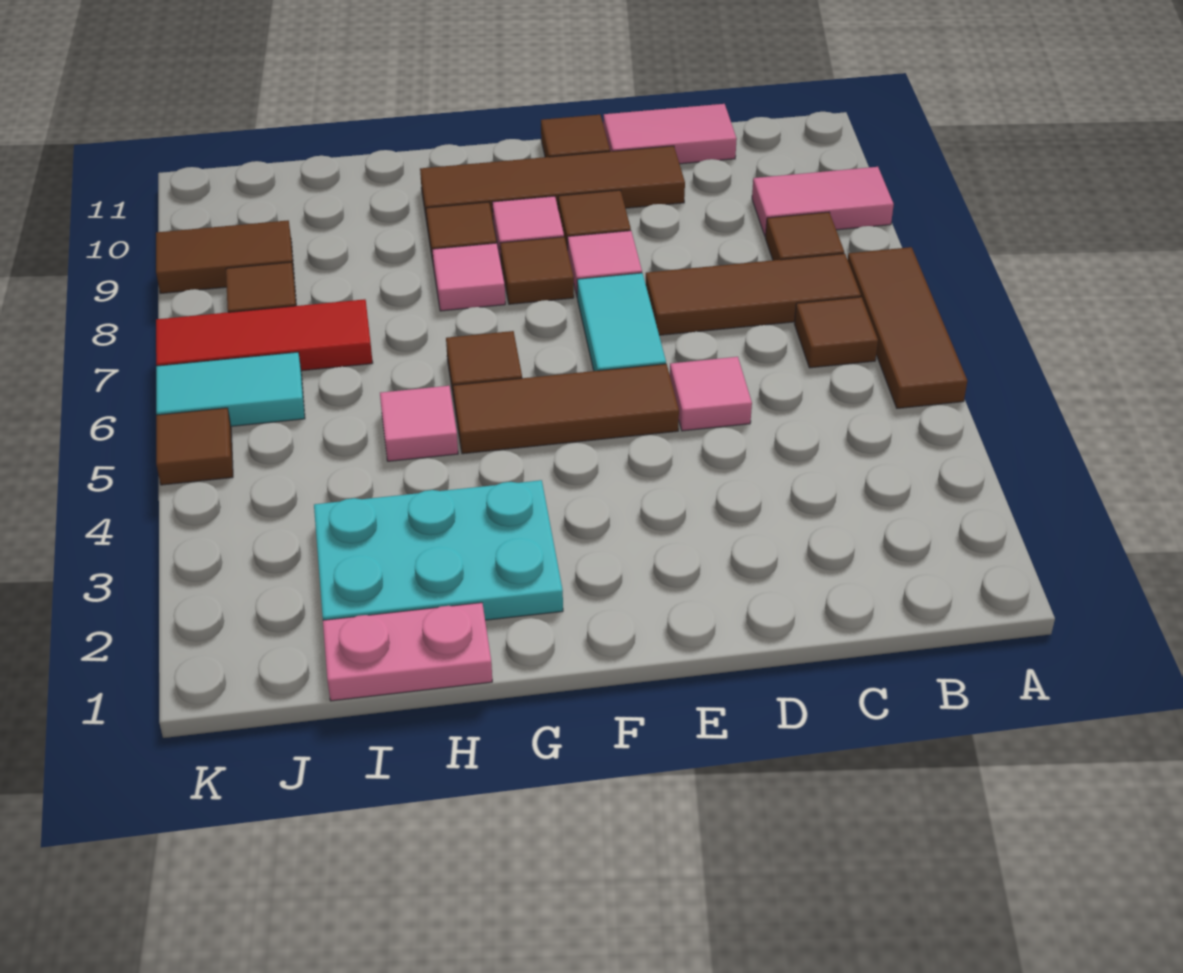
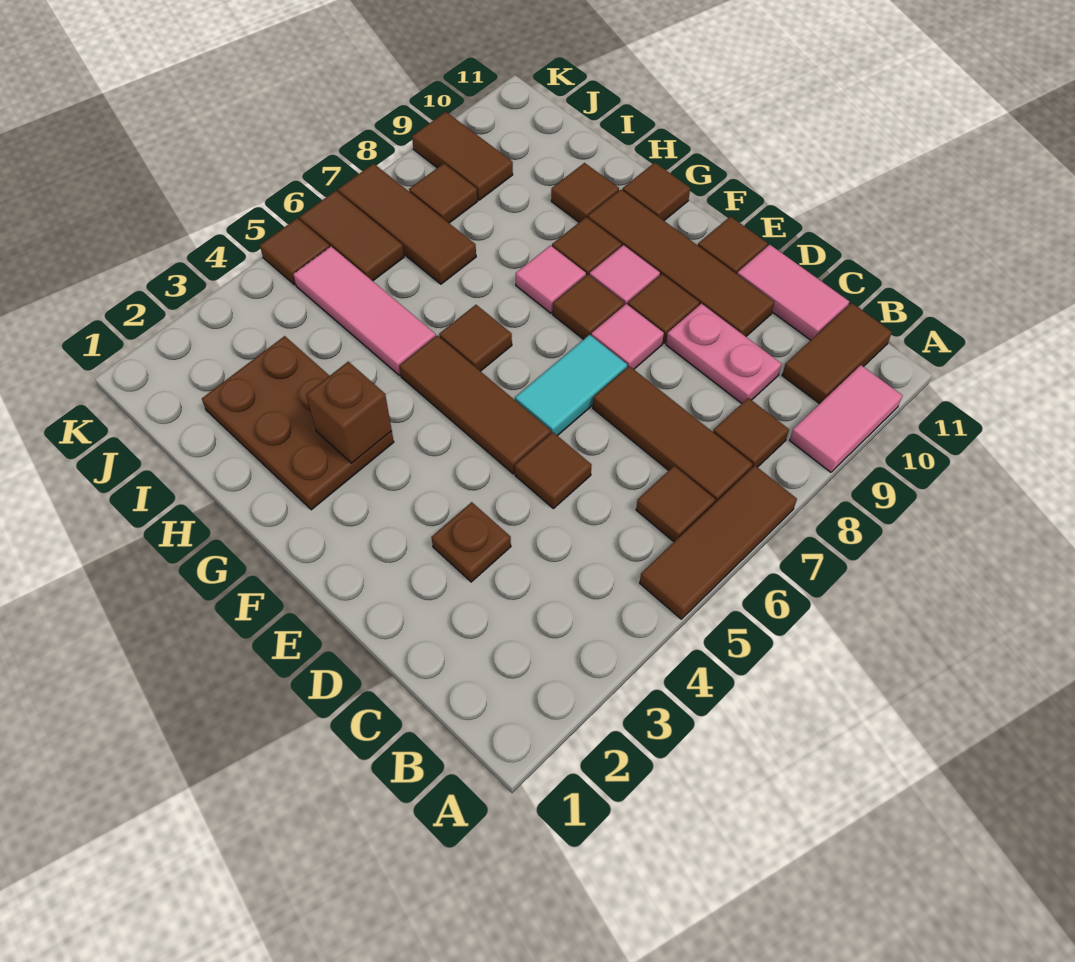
pink 1x2 tile [752,167,894,237] -> pink 1x2 tile turned to [790,365,903,472]
none -> brown 1x2 tile [782,303,892,404]
none -> brown 1x1 plate [432,502,511,582]
pink 1x1 tile [670,357,752,431] -> brown 1x1 tile [515,432,592,509]
cyan 2x3 plate [314,480,563,620] -> brown 2x3 plate [202,336,394,510]
none -> brown 1x1 brick [306,362,392,463]
none -> brown 1x1 tile [622,163,690,221]
pink 1x2 plate [323,603,492,701] -> pink 1x2 plate moved to [666,304,781,403]
pink 1x1 tile [380,386,458,461] -> pink 1x3 tile [293,246,436,375]
none -> brown 1x1 tile [551,163,619,222]
red 1x3 tile [156,299,373,371] -> brown 1x3 tile [338,164,476,284]
cyan 1x2 tile [156,352,305,426] -> brown 1x2 tile [299,191,404,281]

